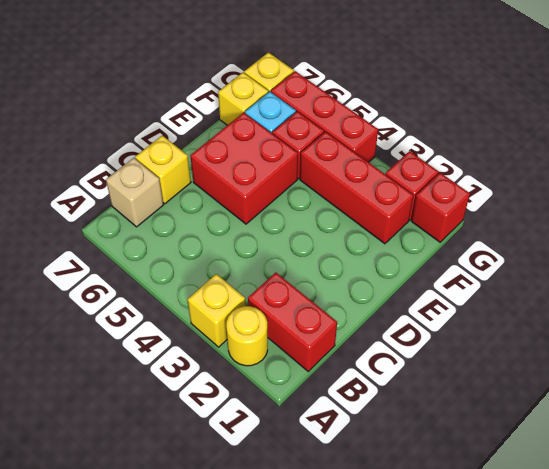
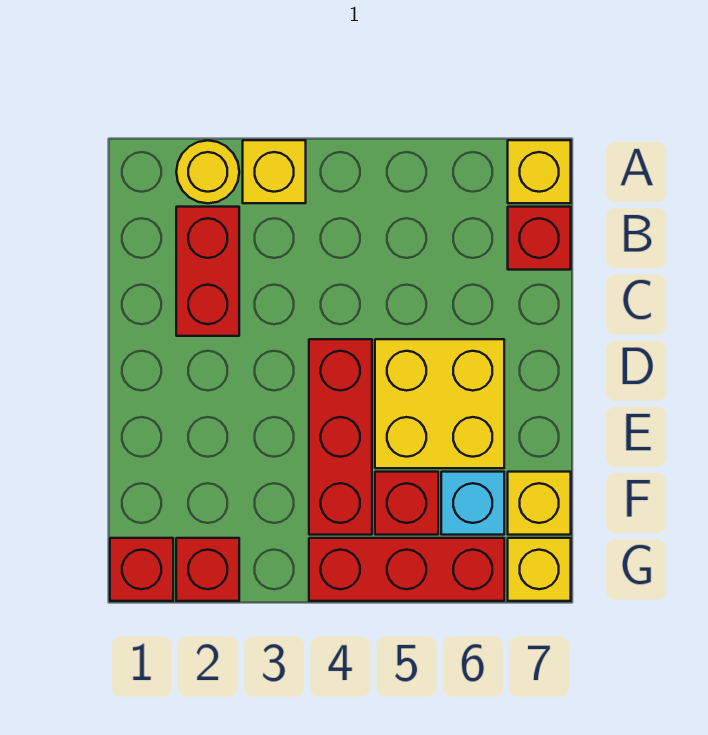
red 1x2 brick [248,273,337,371] -> red 1x2 brick turned to [176,207,239,336]
tan 1x1 brick [106,158,163,227] -> red 1x1 brick [508,207,571,270]
yellow 1x1 brick [135,136,191,204] -> yellow 1x1 brick moved to [508,140,571,203]
red 2x2 brick [190,113,298,224] -> yellow 2x2 brick [375,339,504,468]
red 1x3 brick [300,132,413,244] -> red 1x3 brick turned to [309,339,372,535]

